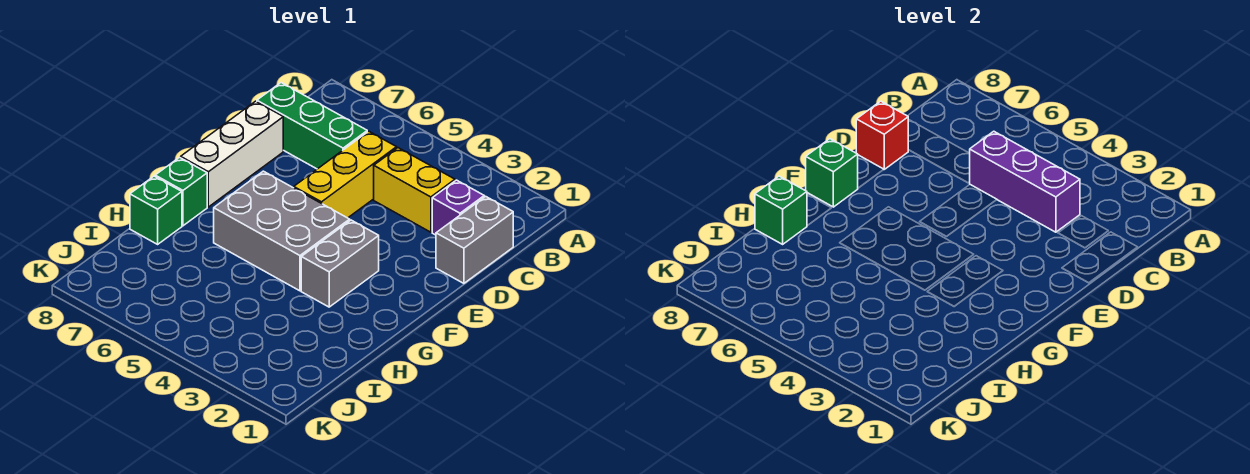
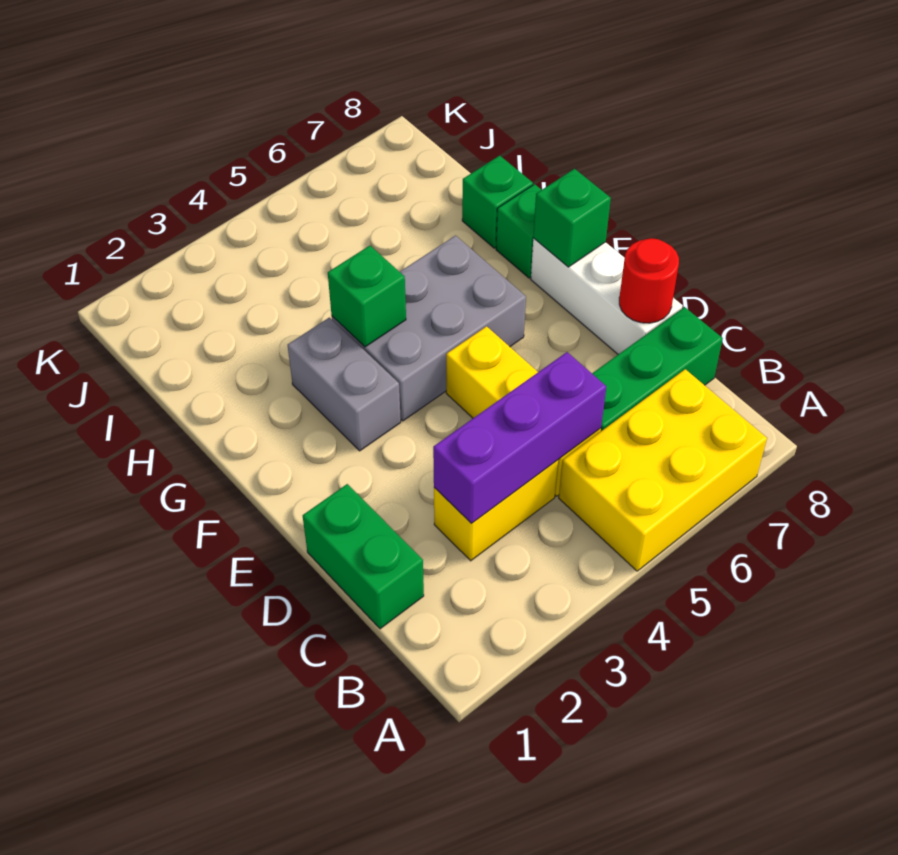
none -> yellow 2x3 brick [559,369,767,571]
grey 1x2 brick [436,196,513,283] -> green 1x2 brick [303,484,424,629]
purple 1x1 brick [432,180,484,235] -> none
red 1x1 brick [856,101,908,169] -> red 1x1 round brick [619,238,679,323]
green 1x1 brick [755,176,807,244] -> green 1x1 brick moved to [328,246,406,347]

